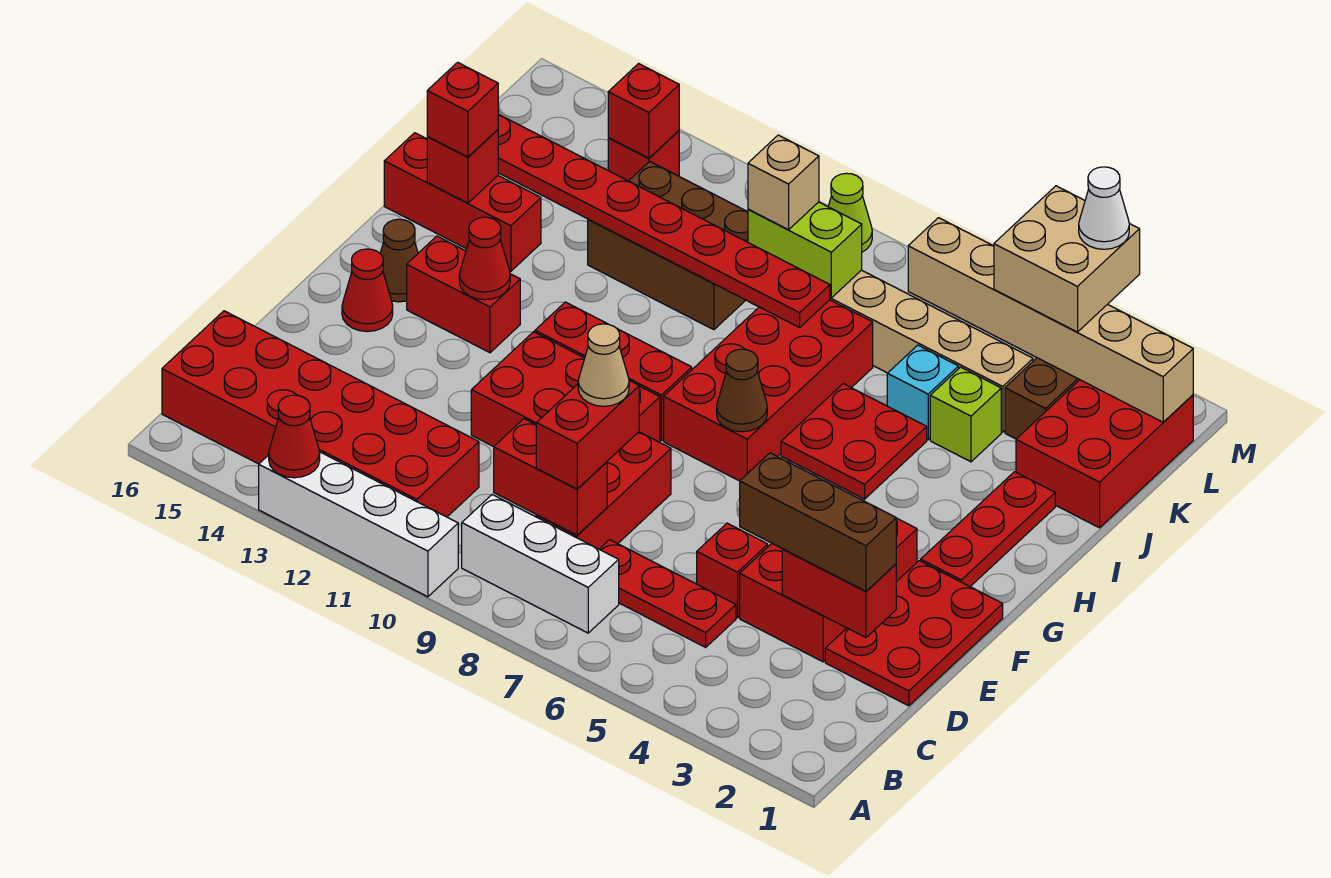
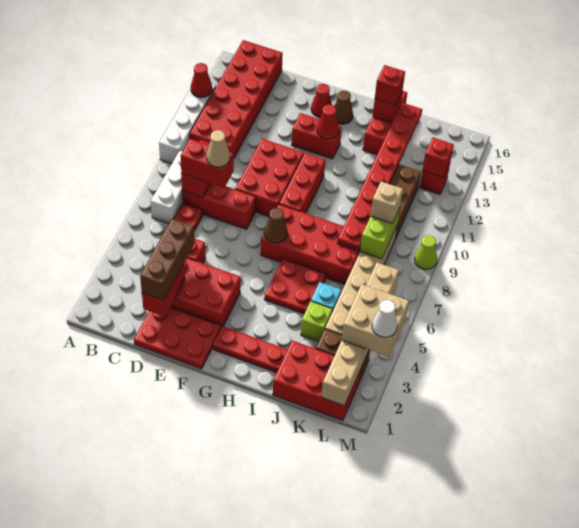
red 1x2 brick [407,236,520,353] -> red 1x2 brick turned to [292,113,342,159]

